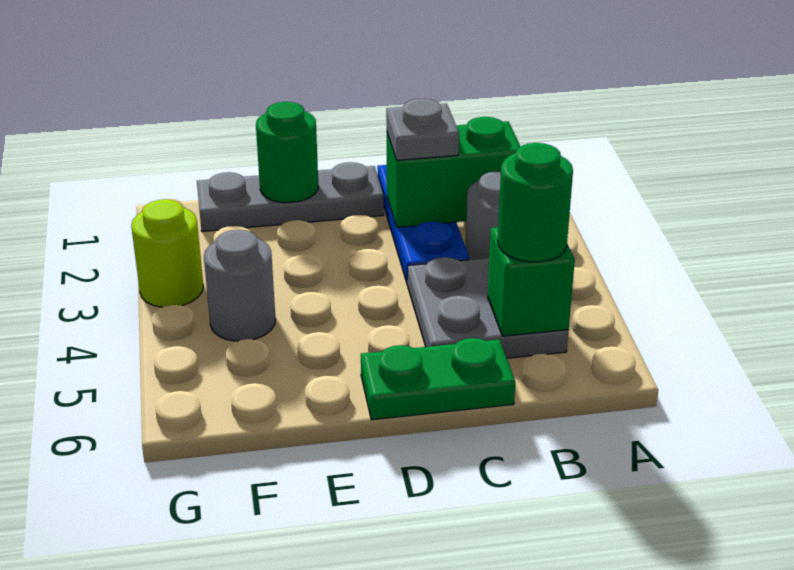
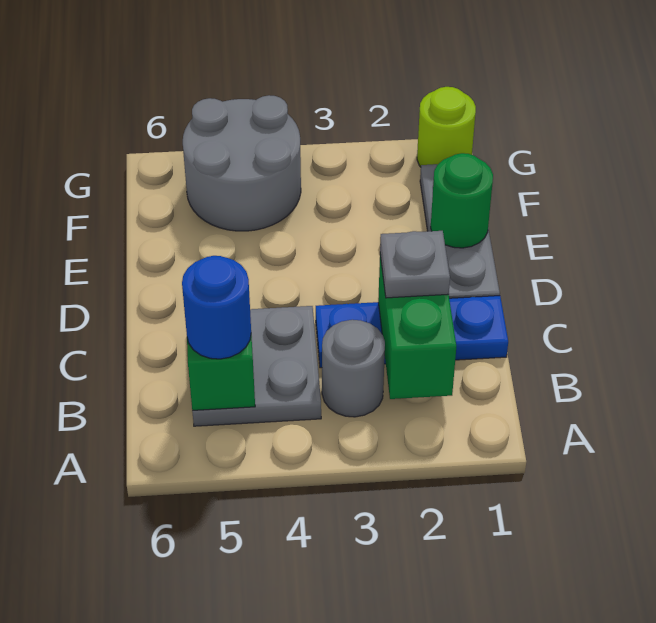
green 1x1 round brick [498,143,573,262] -> blue 1x1 round brick [182,256,251,359]
green 1x2 plate [361,338,515,420] -> none
grey 1x1 round brick [204,230,275,341] -> grey 2x2 round brick [183,95,301,231]
lime 1x1 round brick [131,199,203,307] -> lime 1x1 round brick moved to [417,87,476,167]

